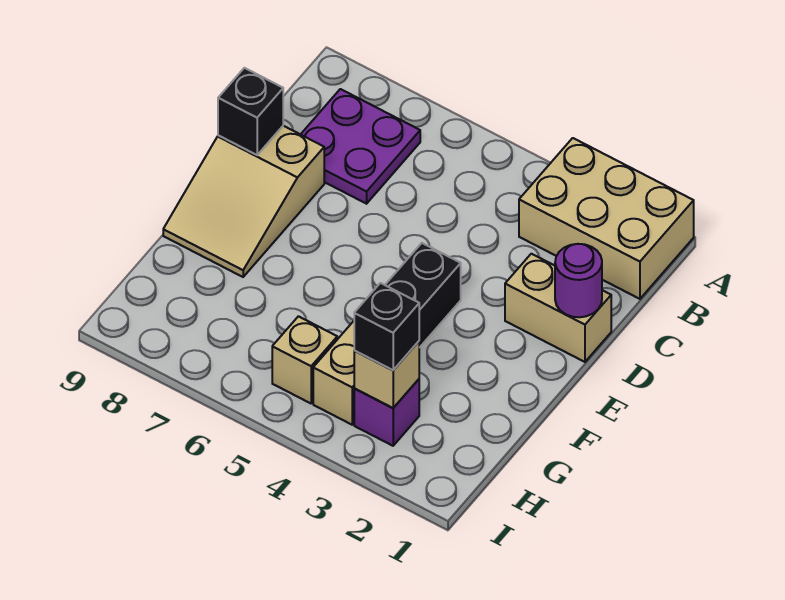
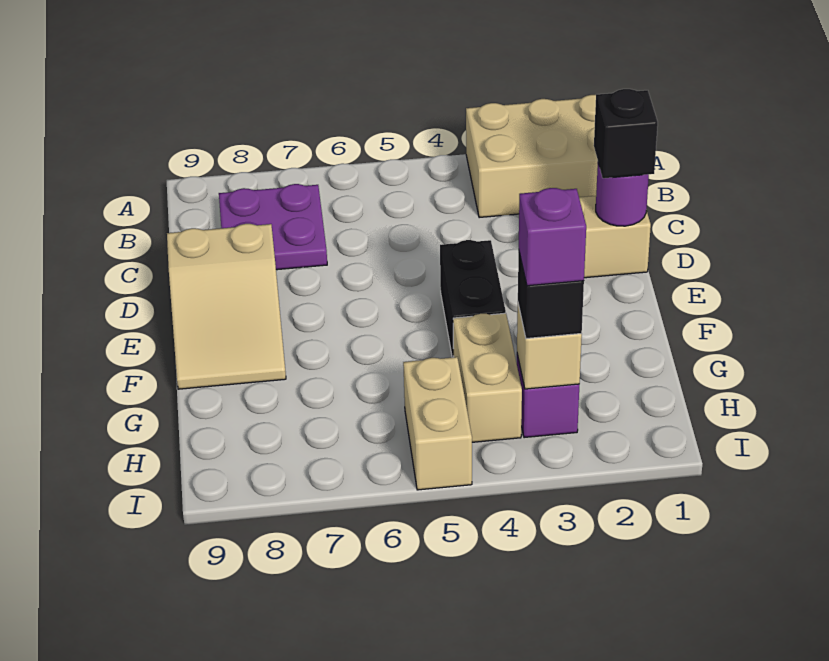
black 1x1 brick [218,68,283,155] -> black 1x1 brick moved to [594,89,658,178]
none -> purple 1x1 brick [519,188,586,286]
tan 1x1 brick [272,316,337,403] -> tan 1x2 brick [403,357,472,490]

